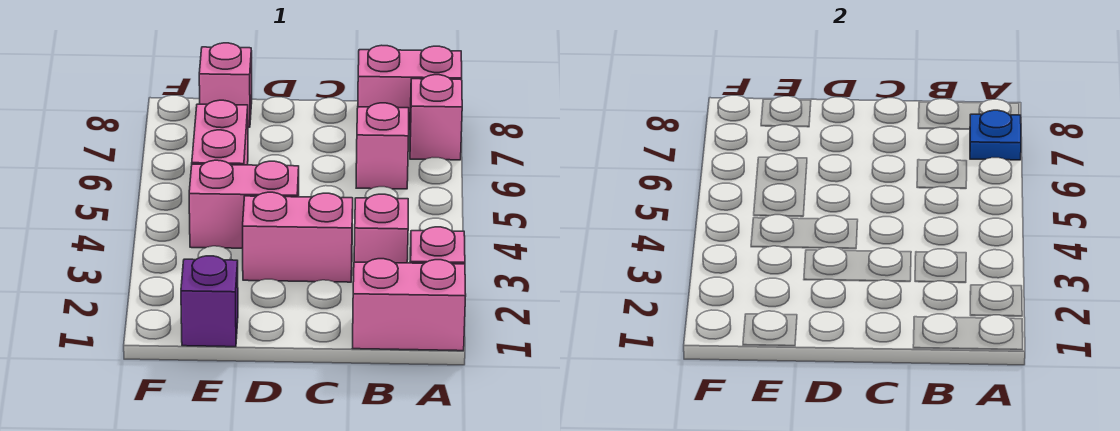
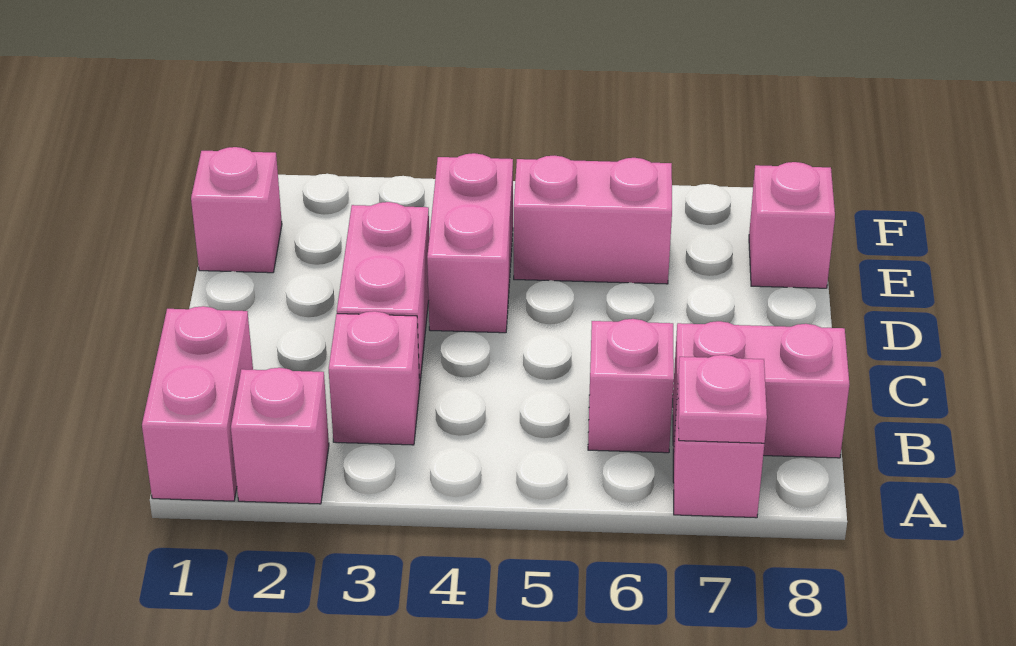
blue 1x1 plate [970,110,1021,160] -> pink 1x1 plate [678,355,767,443]
pink 1x2 brick [358,45,462,130] -> pink 1x2 brick turned to [673,321,850,458]
purple 1x1 brick [181,256,238,347] -> pink 1x1 brick [191,147,282,273]

